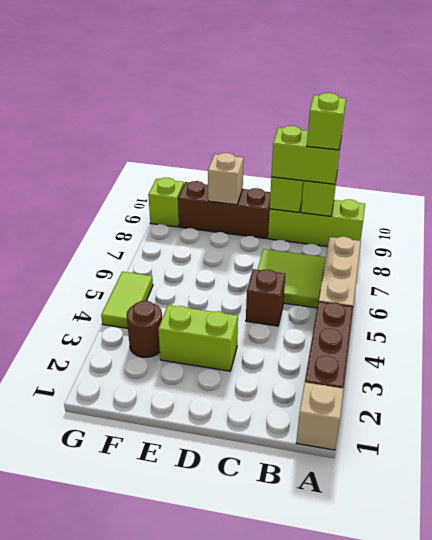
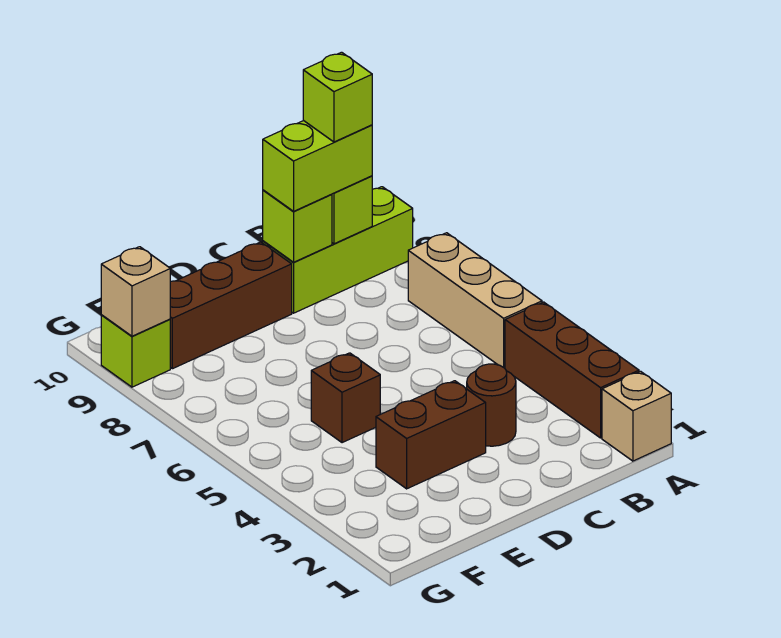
lime 2x2 tile [258,249,325,308] -> none
brown 1x1 brick [246,269,285,326] -> brown 1x1 brick moved to [311,353,380,443]
lime 1x2 brick [158,305,238,371] -> brown 1x2 brick [376,381,486,489]
tan 1x1 brick [208,153,244,205] -> tan 1x1 brick moved to [101,247,170,336]
brown 1x1 round brick [127,301,162,357] -> brown 1x1 round brick moved to [467,364,516,446]
lime 1x2 tile [101,272,153,328] -> none

